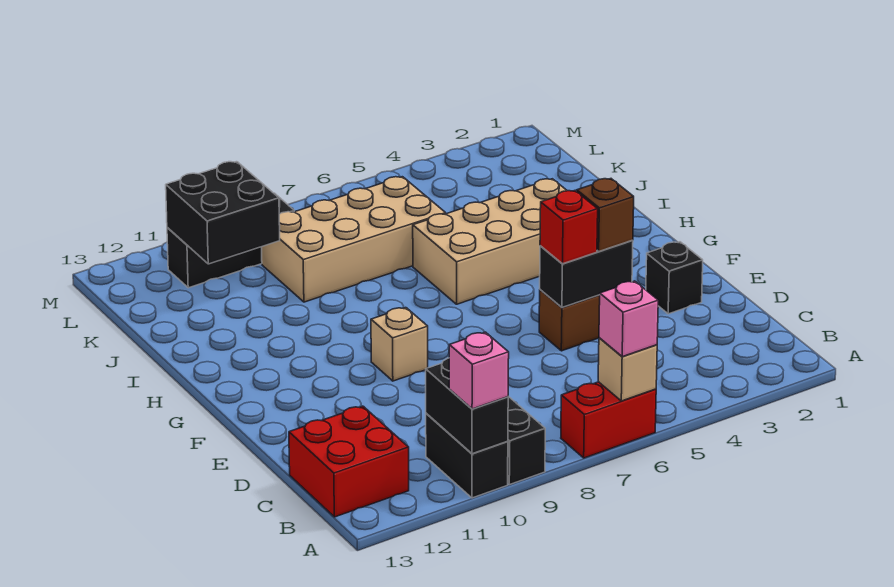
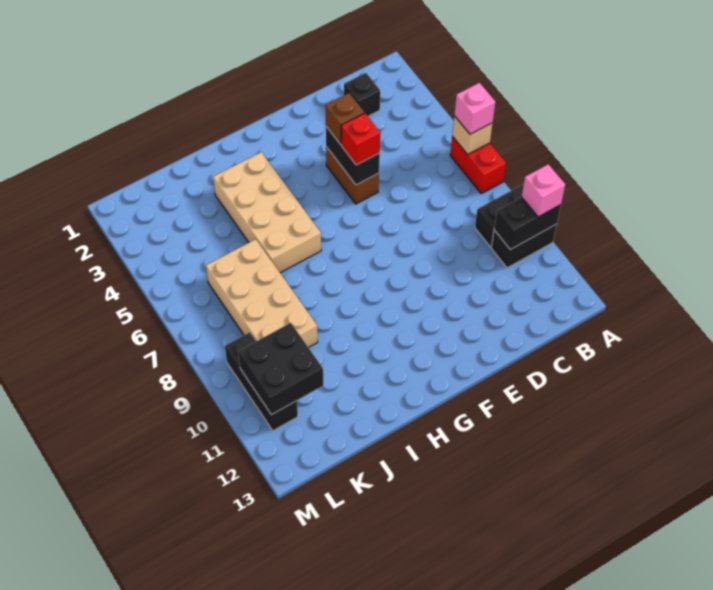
red 2x2 brick [289,406,409,517] -> none
black 1x1 brick [646,242,703,314] -> black 1x1 brick moved to [344,73,380,116]
tan 1x1 brick [371,308,428,381] -> none

